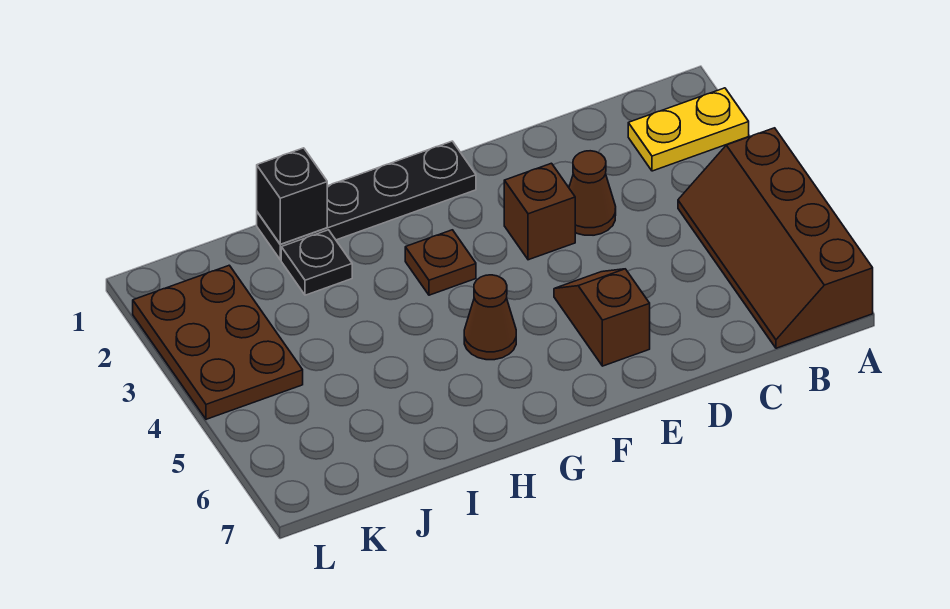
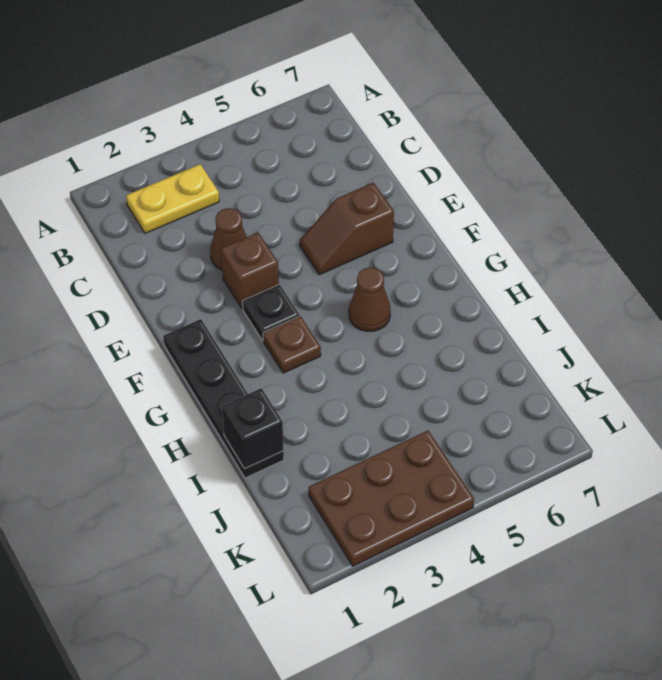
yellow 1x2 plate [628,88,749,171] -> yellow 1x2 plate turned to [126,164,219,233]
brown 2x4 slope [678,128,873,348] -> none
black 1x1 plate [281,230,352,295] -> black 1x1 plate moved to [243,285,299,341]

